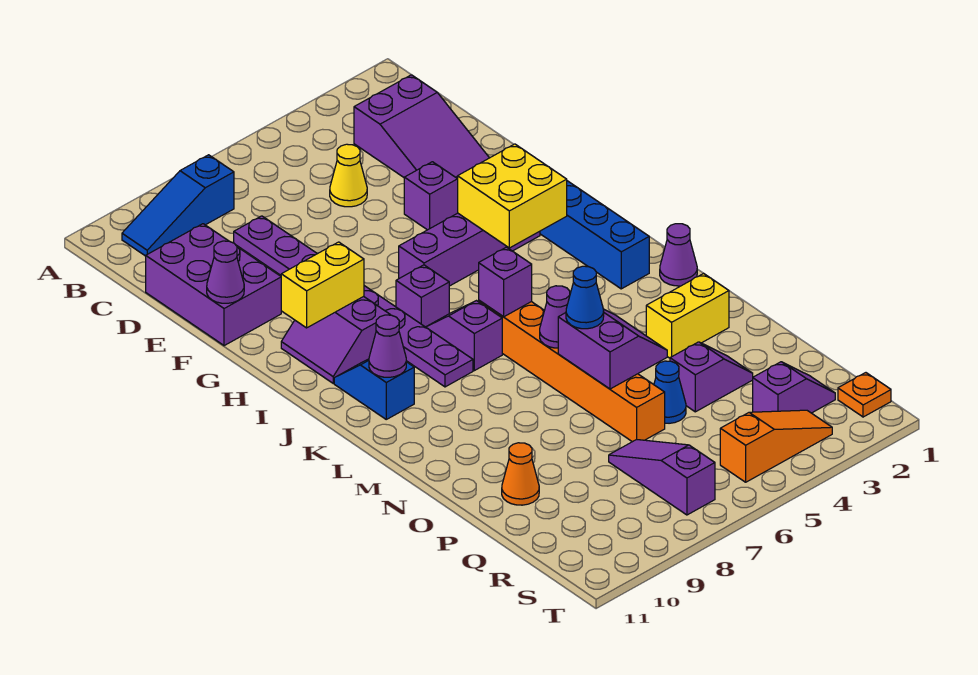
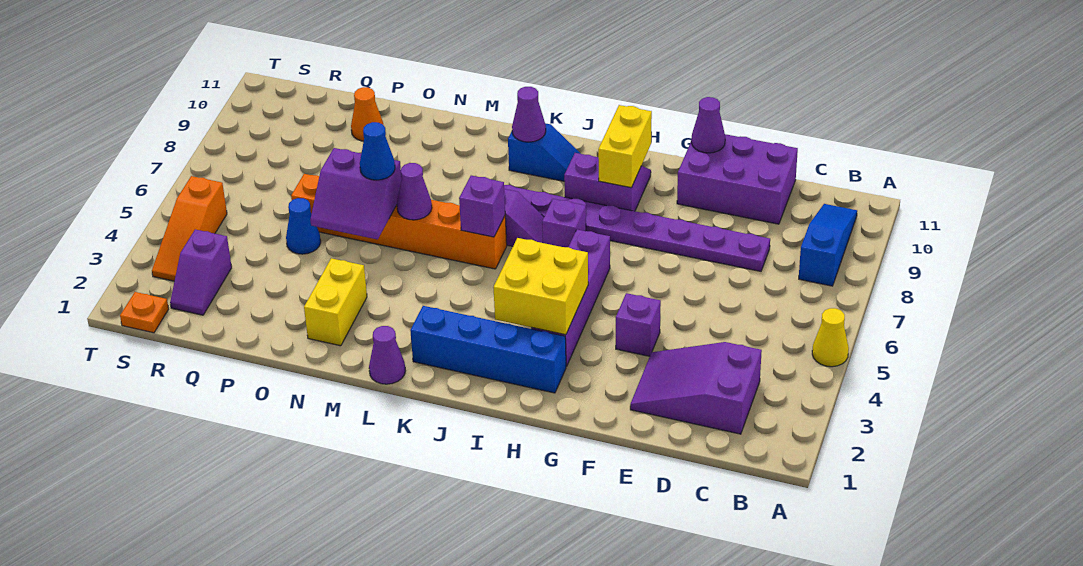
yellow 1x1 cone [330,144,367,207] -> yellow 1x1 cone moved to [812,308,849,367]
purple 1x2 slope [670,342,753,412] -> none
purple 1x3 slope [609,439,715,515] -> none

